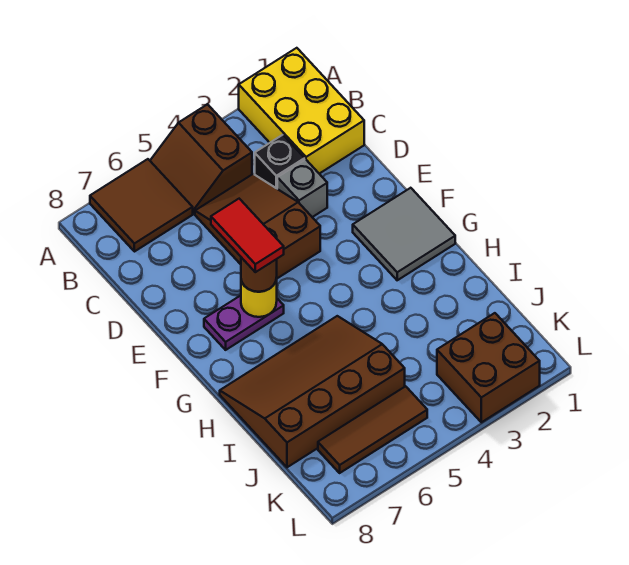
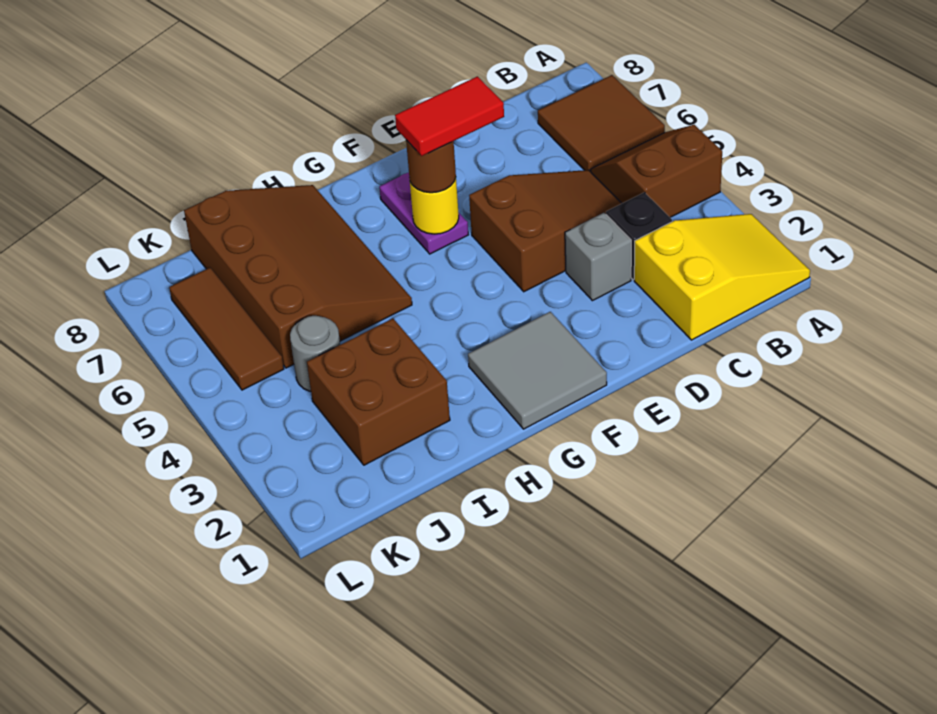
yellow 2x3 brick [239,48,364,174] -> yellow 2x3 slope [634,214,810,340]
none -> grey 1x1 round brick [290,316,340,392]
brown 2x2 brick [437,313,540,422] -> brown 2x2 brick moved to [307,319,450,465]

